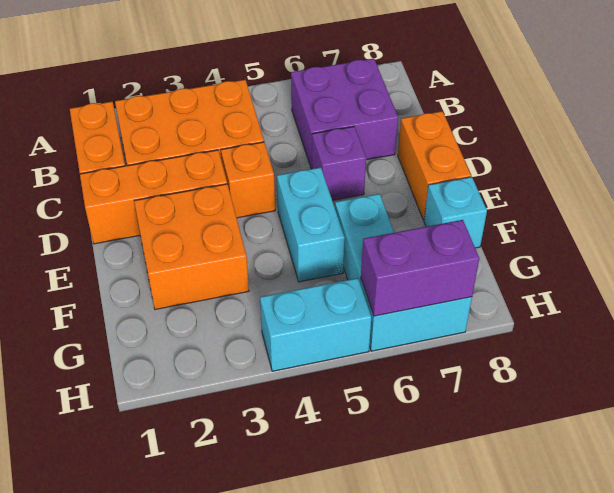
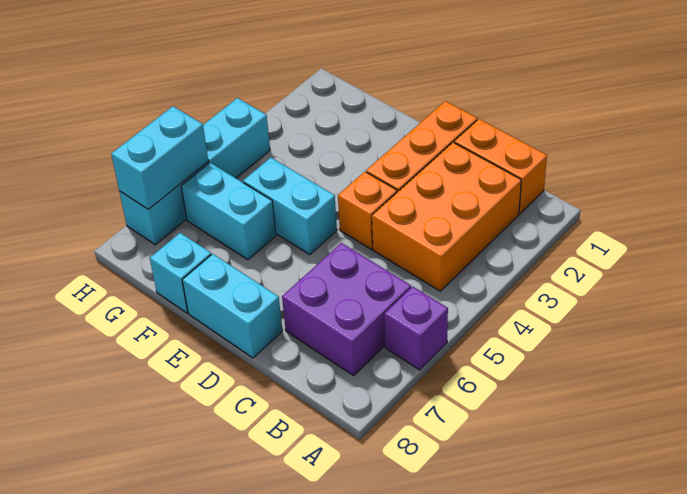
purple 1x1 brick [312,127,366,200] -> purple 1x1 brick moved to [384,286,448,370]
orange 1x2 brick [398,111,471,220] -> cyan 1x2 brick [182,254,282,358]
orange 2x2 brick [134,184,249,310] -> none
purple 1x2 brick [361,220,479,316] -> cyan 1x2 brick [111,106,208,209]

